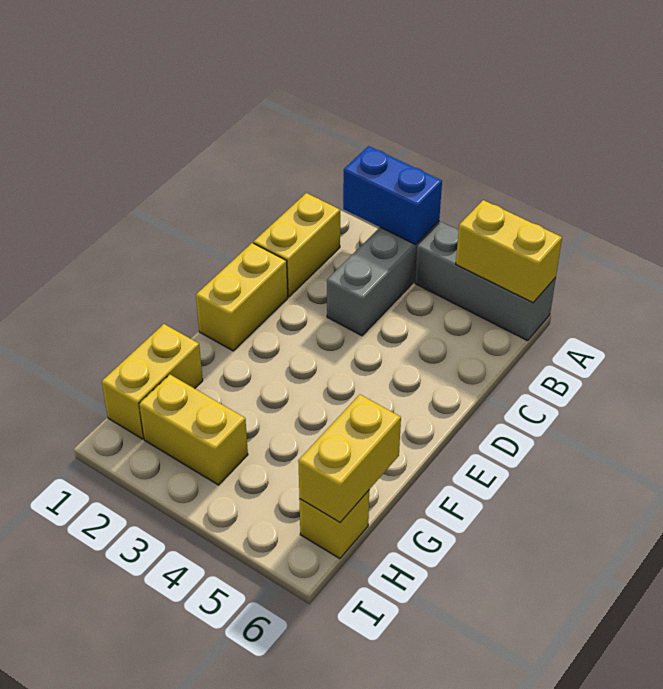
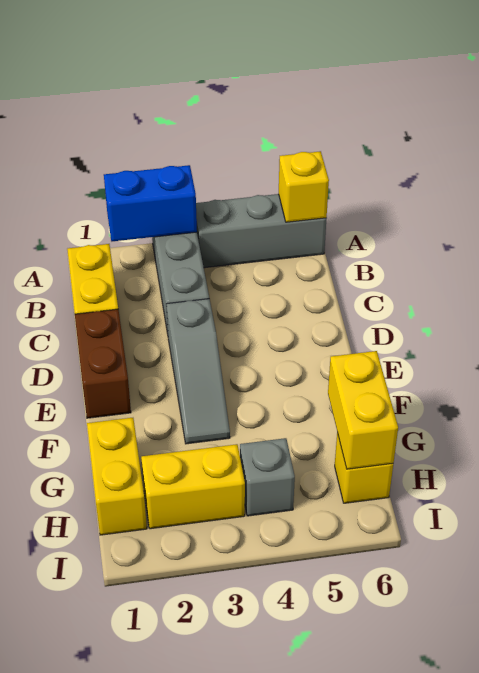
yellow 1x2 brick [456,200,562,303] -> yellow 1x1 brick [279,151,329,222]
yellow 1x2 brick [196,243,288,351] -> brown 1x2 brick [75,309,131,418]
none -> grey 1x3 slope [166,299,230,444]
none -> grey 1x1 brick [240,438,295,516]

